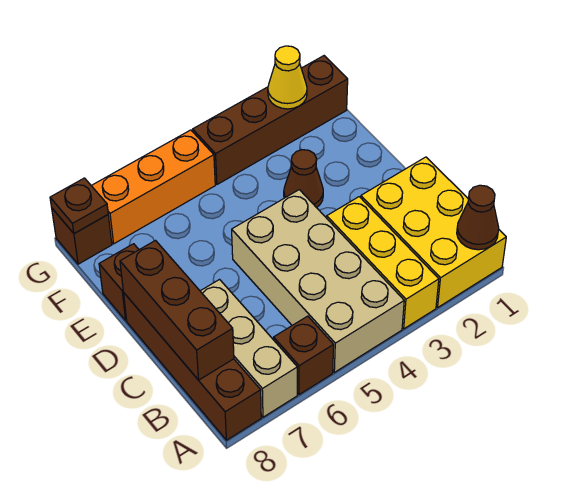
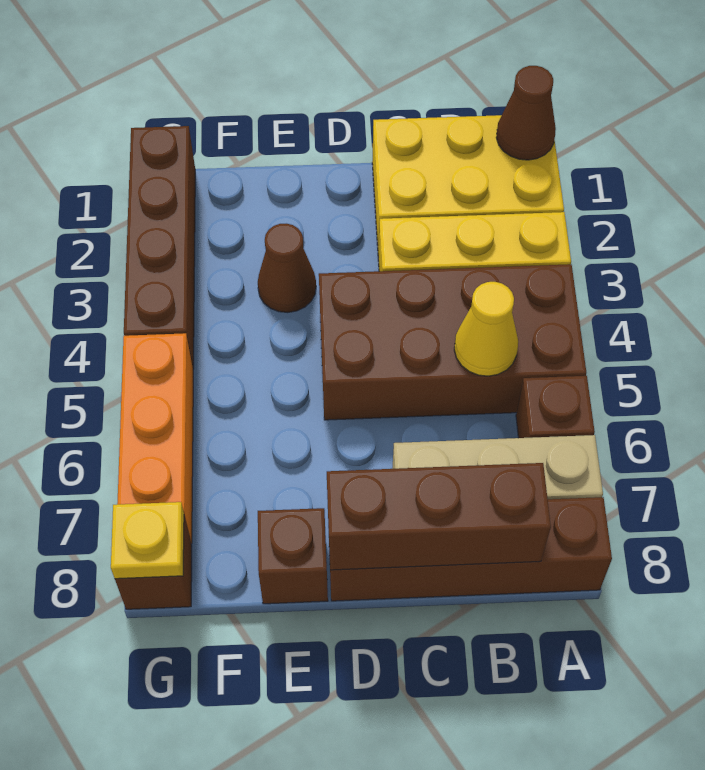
tan 2x4 brick [232,190,404,372] -> brown 2x4 brick [319,264,586,420]
yellow 1x1 cone [268,46,307,109] -> yellow 1x1 cone moved to [454,282,518,376]
brown 1x1 plate [50,178,108,233] -> yellow 1x1 plate [111,502,184,579]

